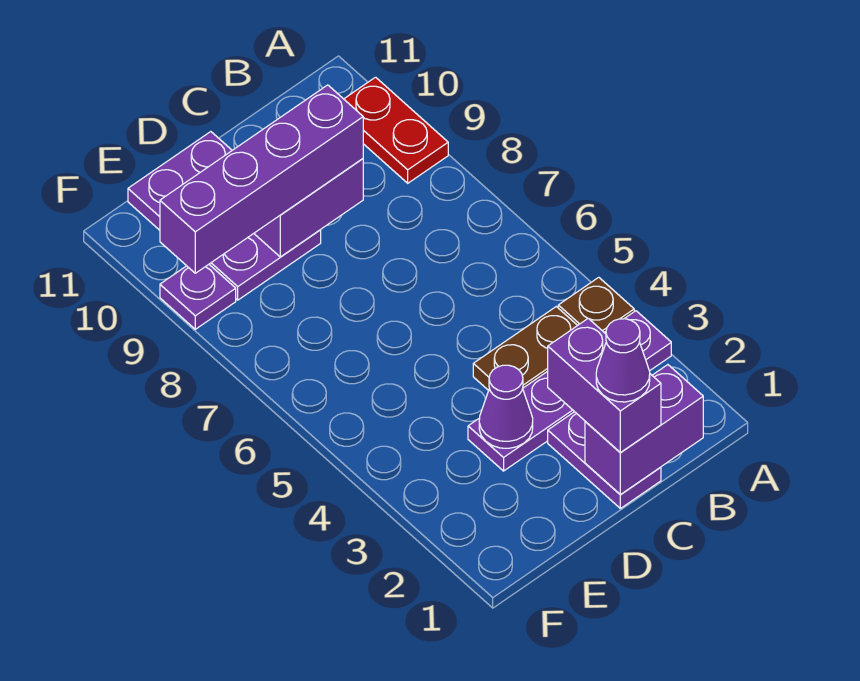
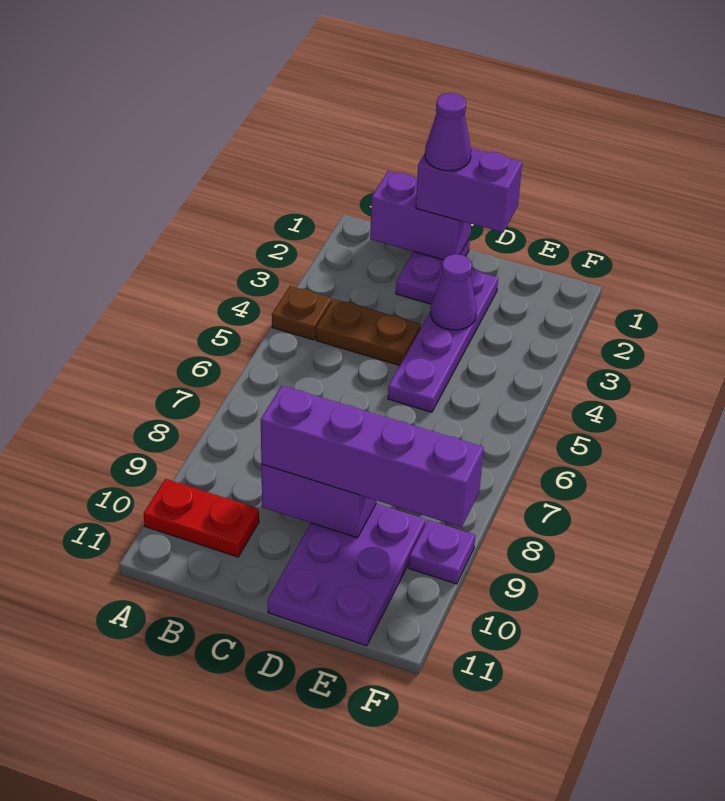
purple 1x4 plate [468,311,671,471] -> purple 1x4 plate turned to [388,269,498,412]
red 1x2 plate [344,77,448,183] -> red 1x2 plate turned to [144,479,259,557]
purple 1x2 brick [548,318,661,452] -> purple 1x2 brick turned to [416,148,522,232]

